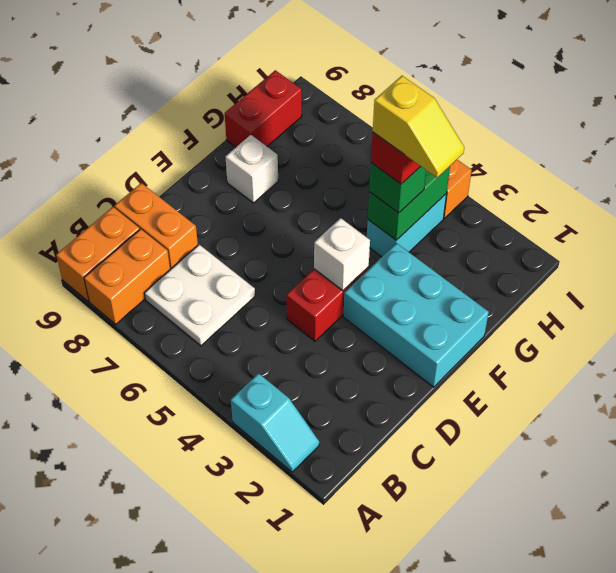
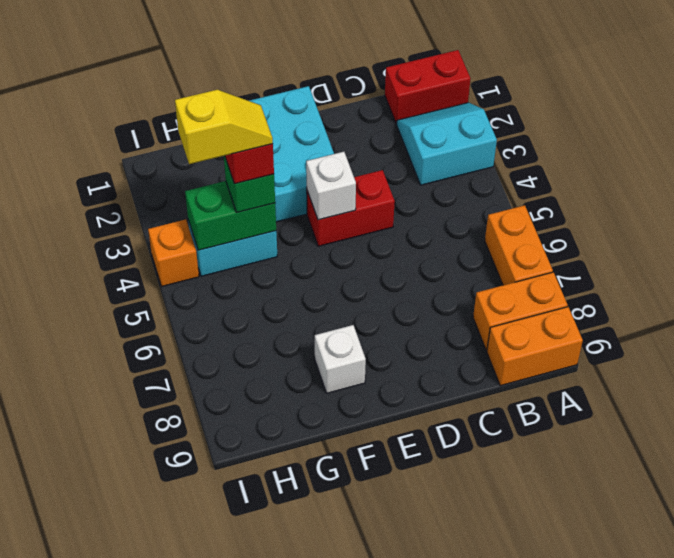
cyan 1x2 slope [231,373,319,472] -> cyan 2x2 slope [397,103,497,185]
white 2x2 plate [144,245,255,346] -> none
orange 1x2 brick [114,183,198,270] -> orange 1x2 brick moved to [485,205,553,285]
yellow 1x2 slope [373,76,464,178] -> yellow 1x2 slope turned to [175,90,273,164]
red 1x2 brick [225,70,302,147] -> red 1x2 brick moved to [385,50,470,124]

